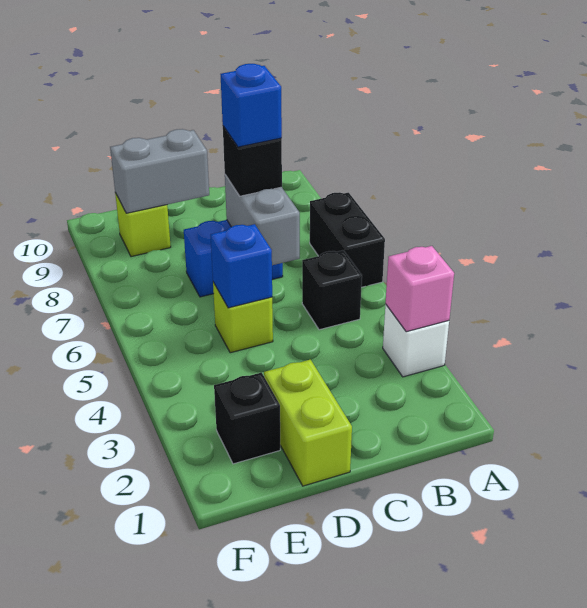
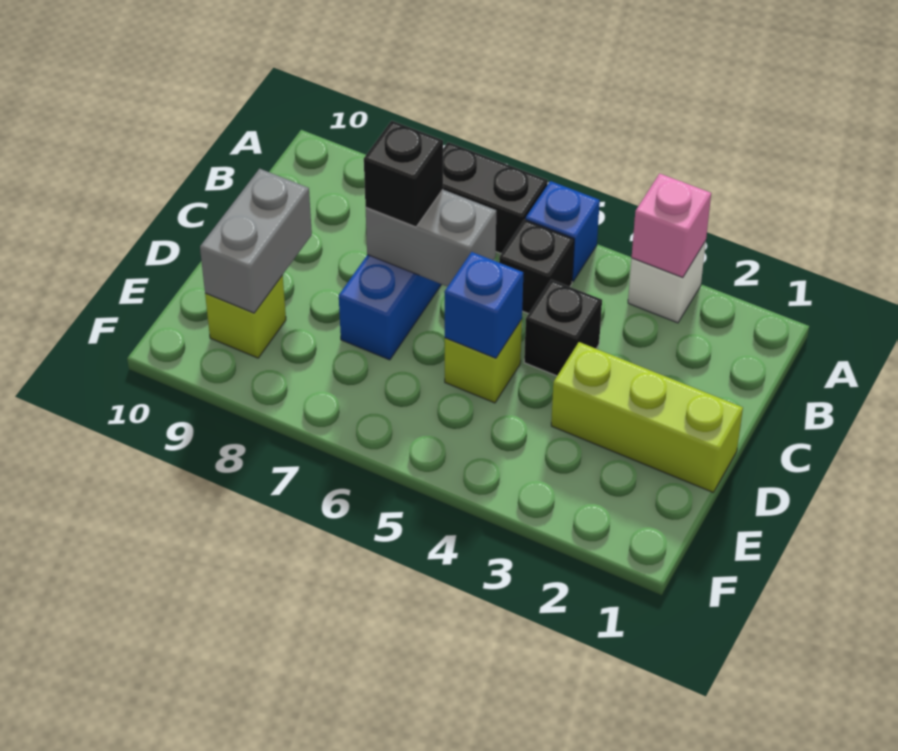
blue 1x1 brick [220,64,282,147] -> blue 1x1 brick moved to [526,181,600,282]
lime 1x2 brick [264,360,352,486] -> lime 1x3 brick [551,342,743,492]
black 1x1 brick [214,372,280,464] -> black 1x1 brick moved to [524,280,602,376]

